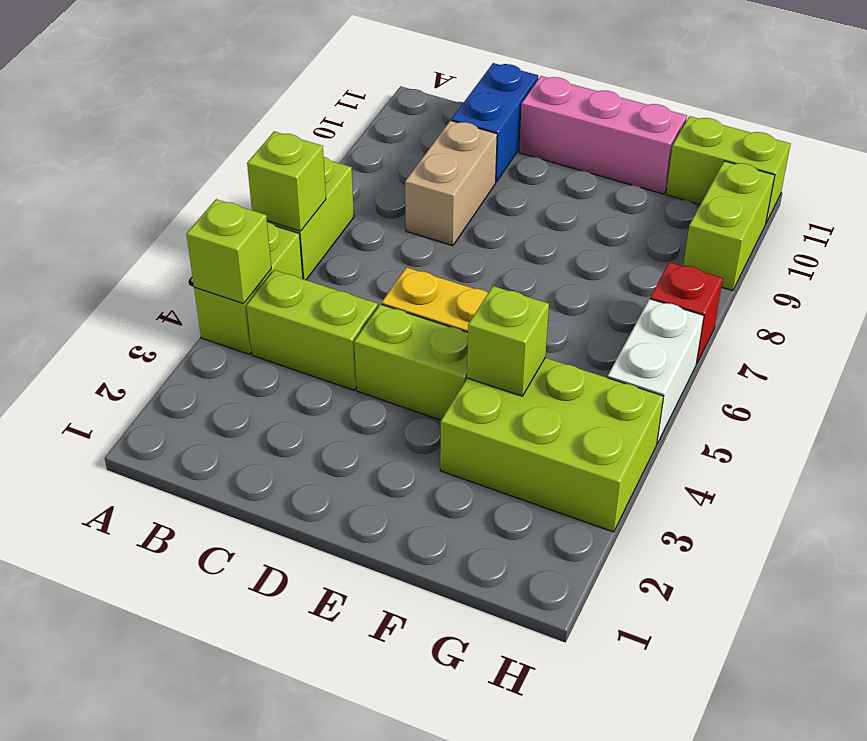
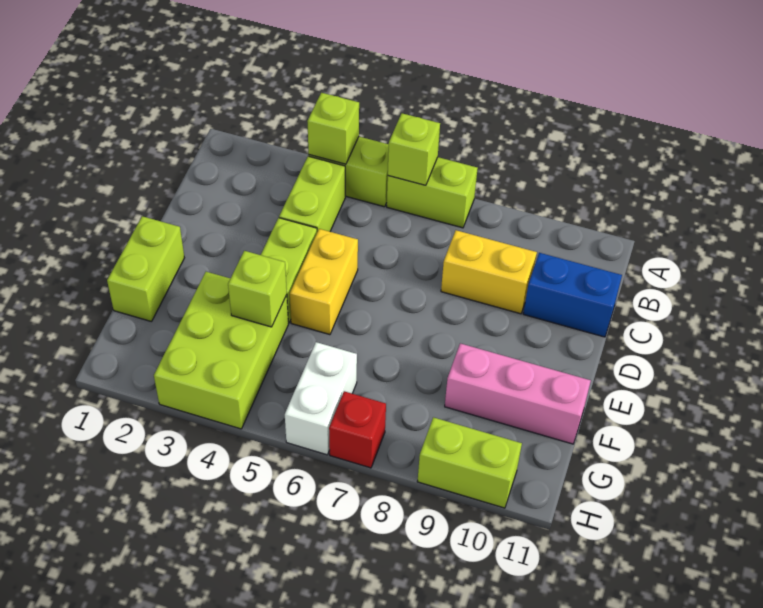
tan 1x2 brick [405,121,497,246] -> yellow 1x2 brick [441,230,537,314]
pink 1x3 brick [519,76,687,194] -> pink 1x3 brick turned to [445,343,591,444]
lime 1x2 brick [666,116,790,222] -> lime 1x2 brick moved to [107,216,184,322]
white 1x2 brick [608,299,704,443] -> white 1x2 brick turned to [285,342,357,455]

